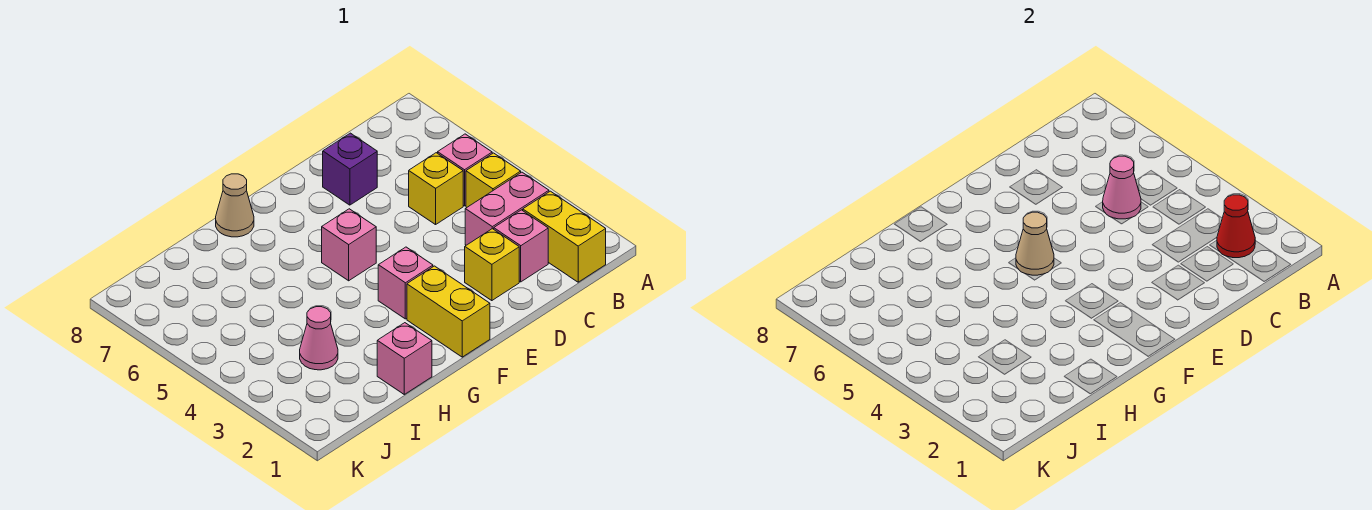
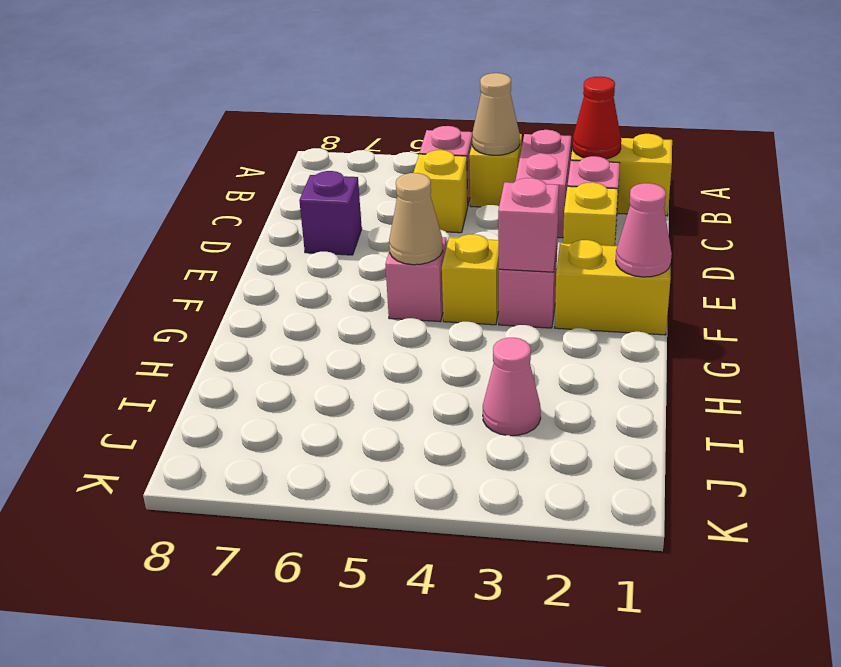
pink 1x1 cone [1103,156,1141,219] -> pink 1x1 cone moved to [616,183,672,277]
none -> yellow 1x1 brick [442,234,499,325]
tan 1x1 cone [216,174,254,237] -> tan 1x1 cone moved to [472,73,520,155]
pink 1x1 brick [377,323,432,394] -> pink 1x1 brick moved to [498,178,559,272]

